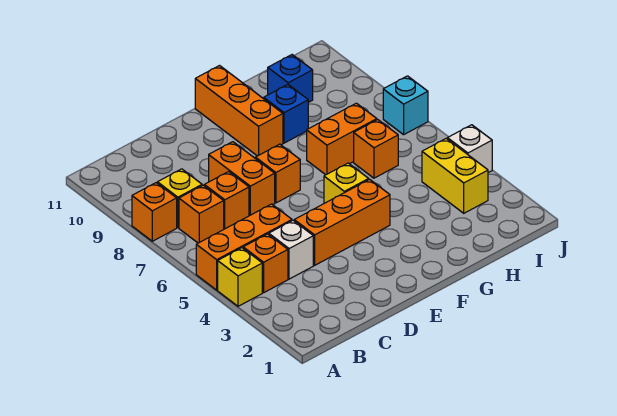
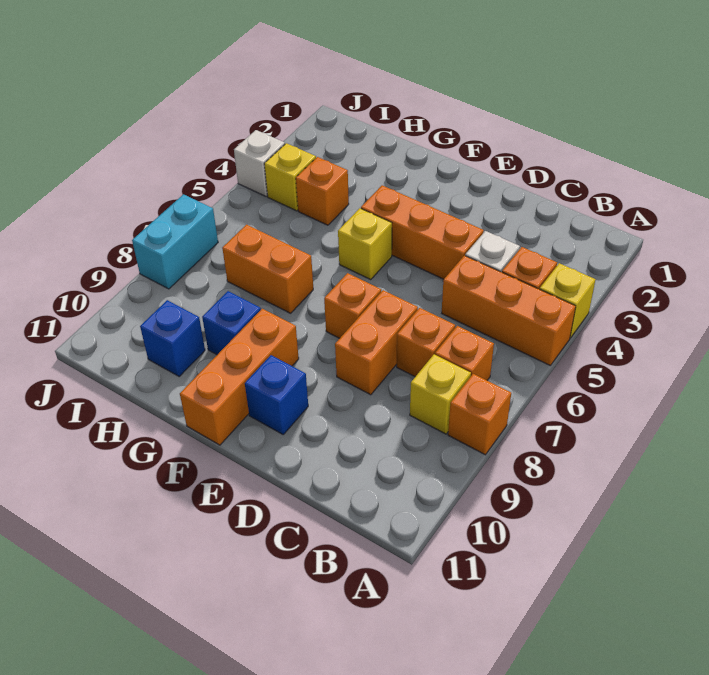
none -> blue 1x1 brick [245,355,308,434]
orange 1x1 brick [354,120,398,178] -> orange 1x1 brick moved to [296,157,349,225]
yellow 1x2 brick [422,138,488,213] -> yellow 1x1 brick [264,143,316,211]
cyan 1x1 brick [383,76,428,135] -> cyan 1x2 brick [132,194,218,289]

